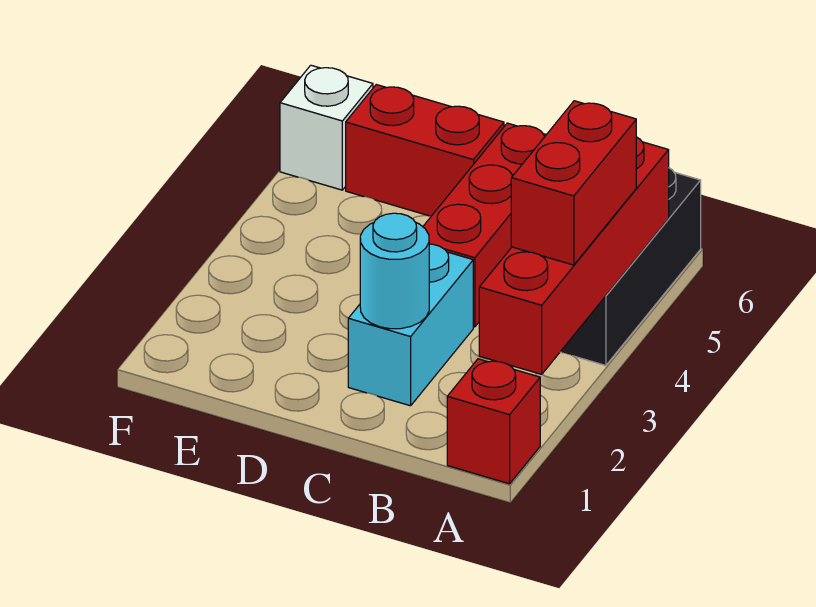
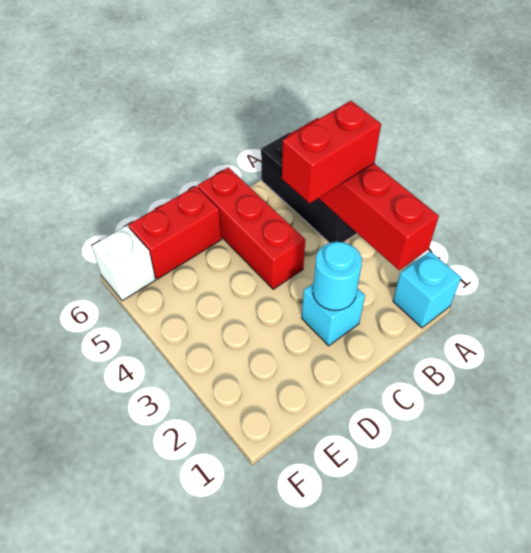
red 1x1 brick [447,359,540,484] -> cyan 1x1 brick [393,251,461,328]
red 1x2 brick [511,101,636,265] -> red 1x2 brick turned to [282,101,381,203]
cyan 1x2 brick [348,244,473,406] -> cyan 1x1 brick [302,283,365,346]

